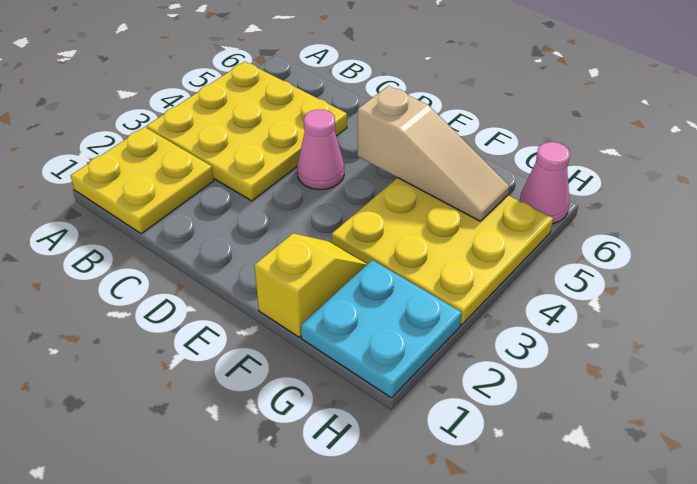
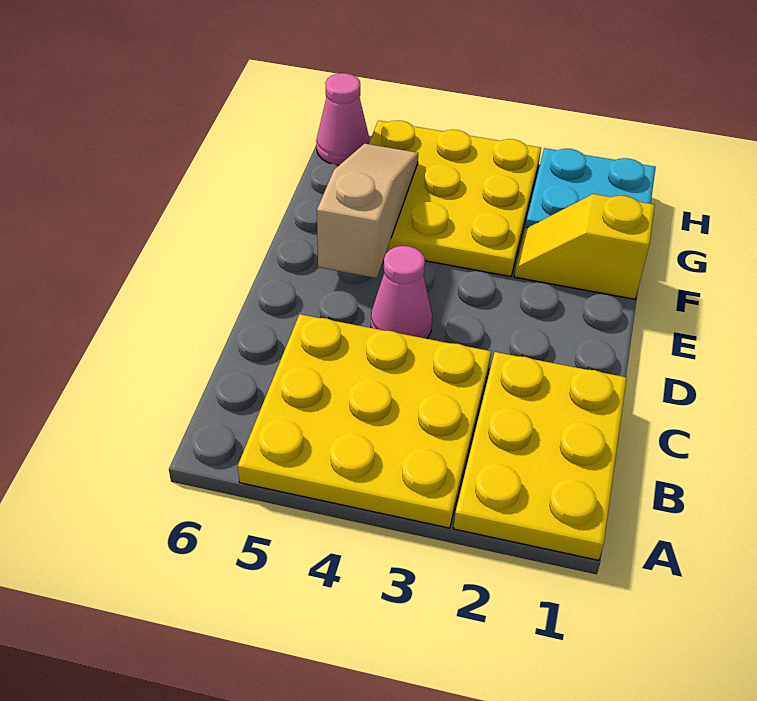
yellow 2x2 plate [71,127,214,234] -> yellow 2x3 plate [453,352,627,560]

